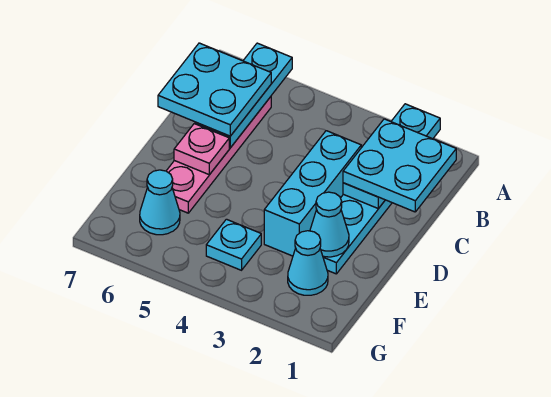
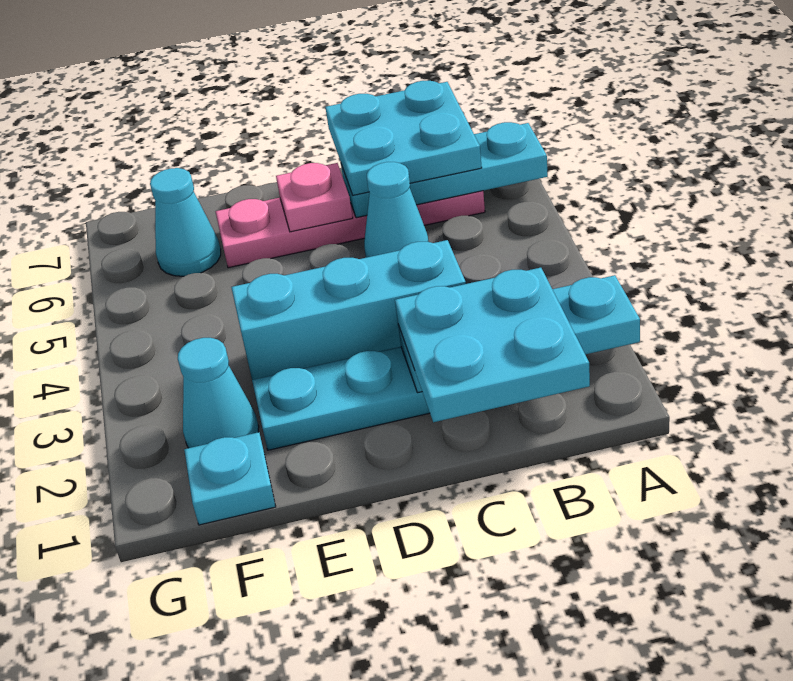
cyan 1x1 cone [310,192,349,257] -> cyan 1x1 cone moved to [364,162,429,258]
cyan 1x1 plate [206,219,261,270] -> cyan 1x1 plate moved to [184,432,276,525]

